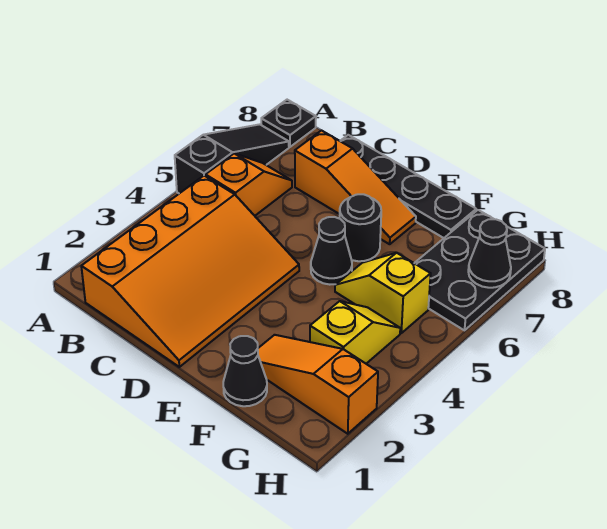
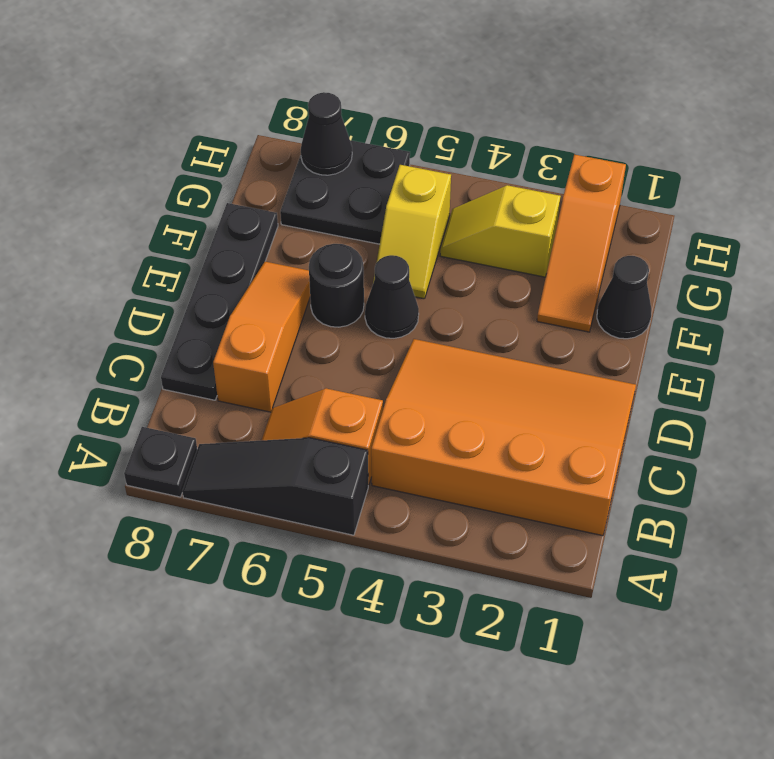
black 2x3 plate [415,210,545,330] -> black 2x2 plate [280,140,410,244]

